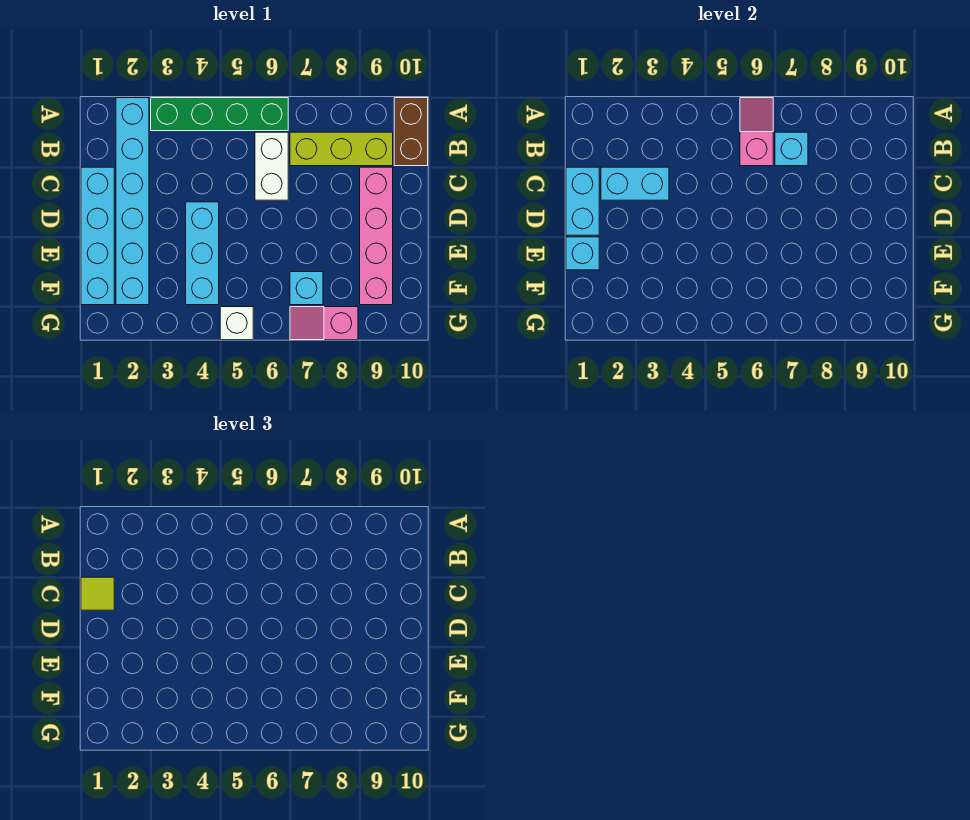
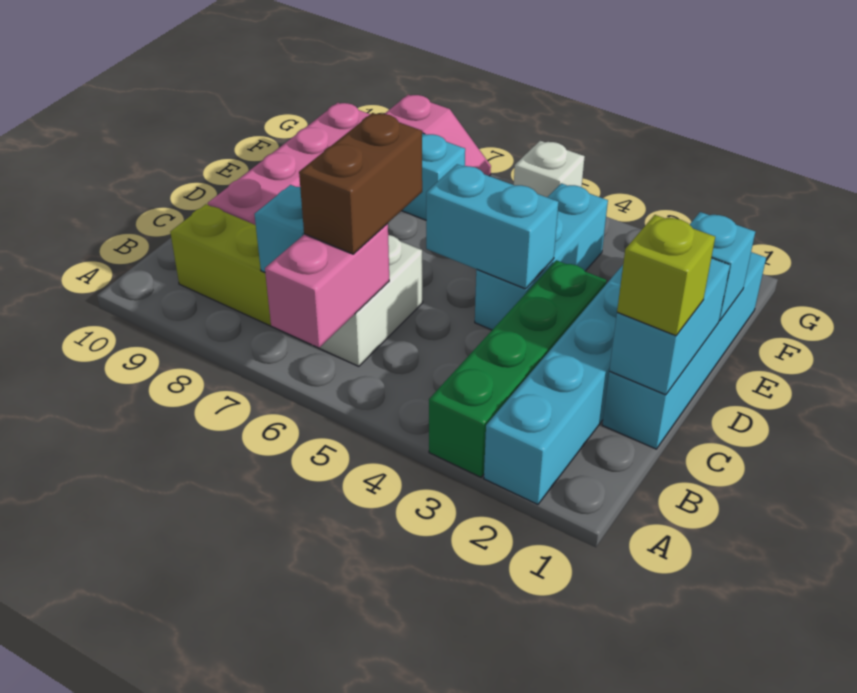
green 1x4 brick [151,98,288,131] -> green 1x4 brick turned to [429,260,607,477]
pink 1x2 slope [740,98,773,166] -> pink 1x2 brick [265,223,389,348]
brown 1x2 brick [394,98,428,166] -> brown 1x2 brick moved to [299,113,422,254]
lime 1x1 tile [81,577,114,610] -> lime 1x1 brick [617,215,715,336]
cyan 1x2 brick [601,167,669,200] -> cyan 1x2 brick moved to [426,164,559,289]

